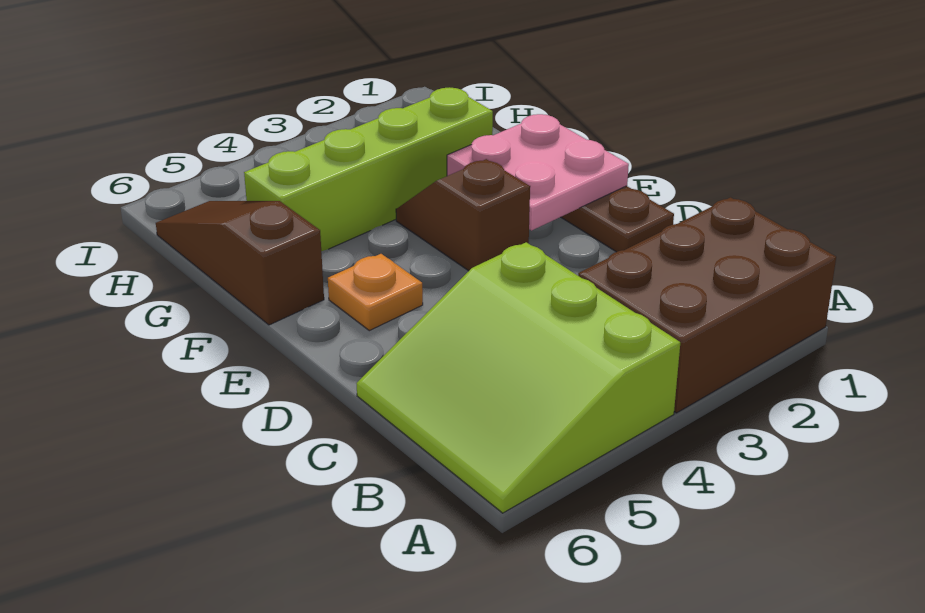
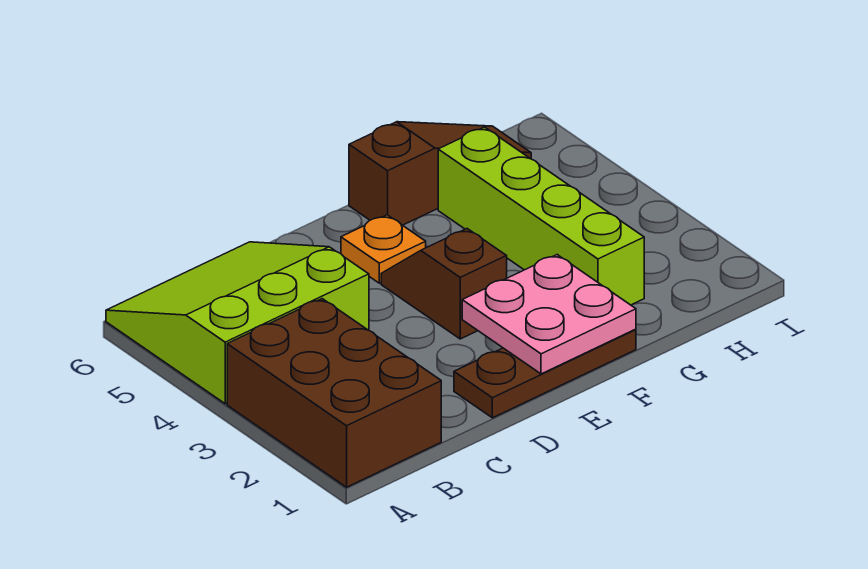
brown 1x2 slope [396,159,530,271] -> brown 1x2 slope turned to [381,229,507,339]

